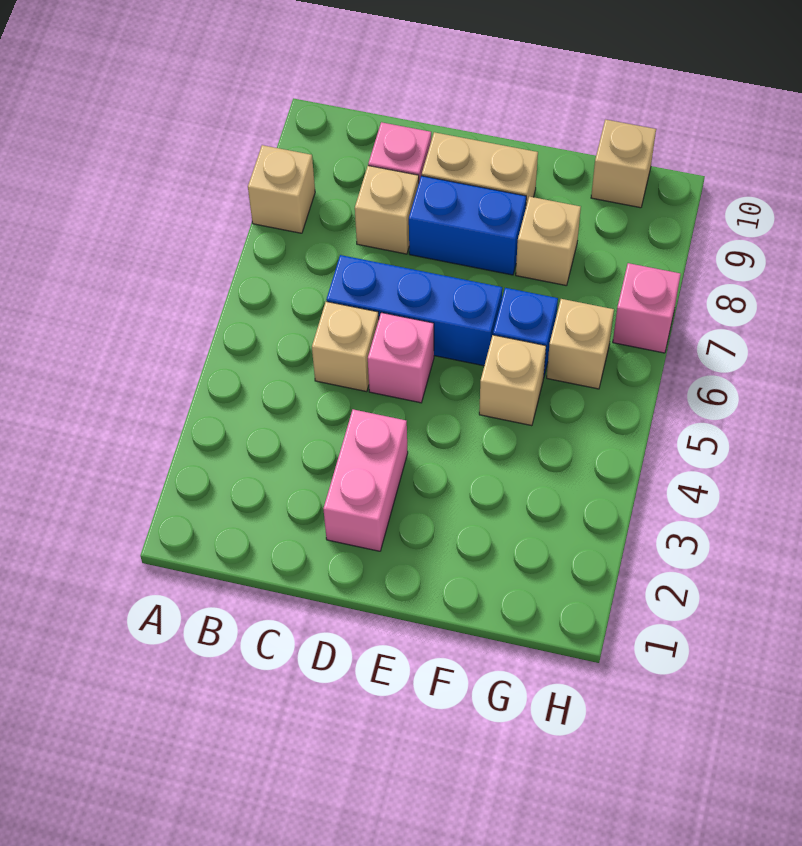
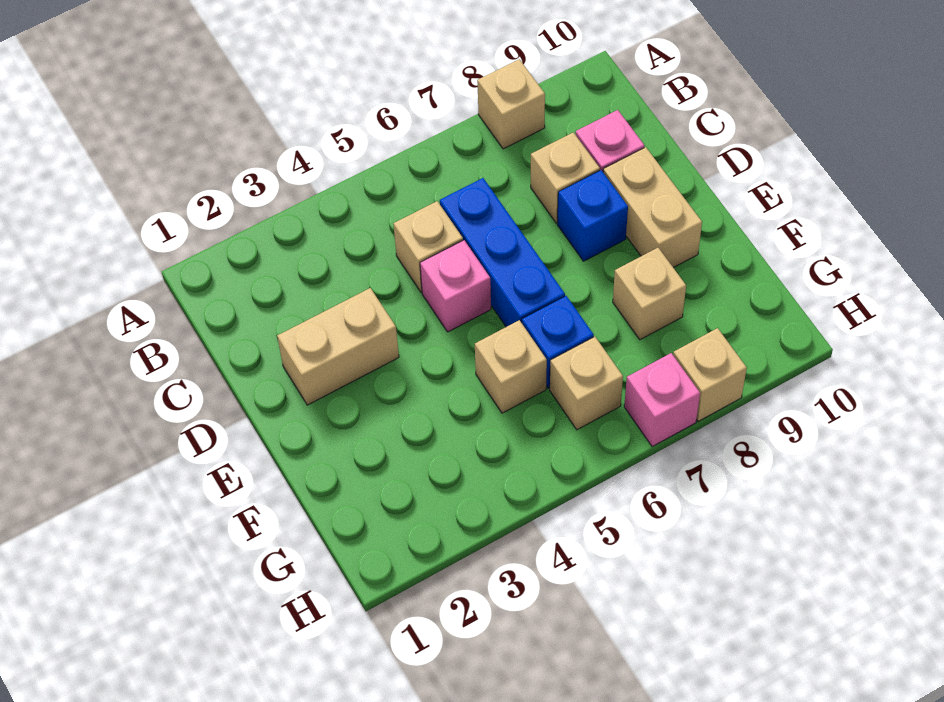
pink 1x2 brick [323,409,408,551] -> tan 1x2 brick [277,288,399,405]
blue 1x2 brick [409,176,526,275] -> blue 1x1 brick [557,170,628,261]
tan 1x1 brick [591,120,656,208] -> tan 1x1 brick moved to [673,328,747,421]

